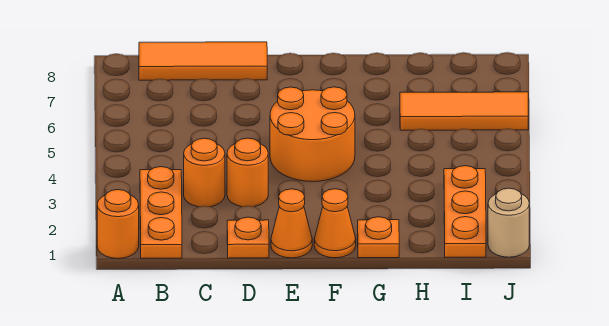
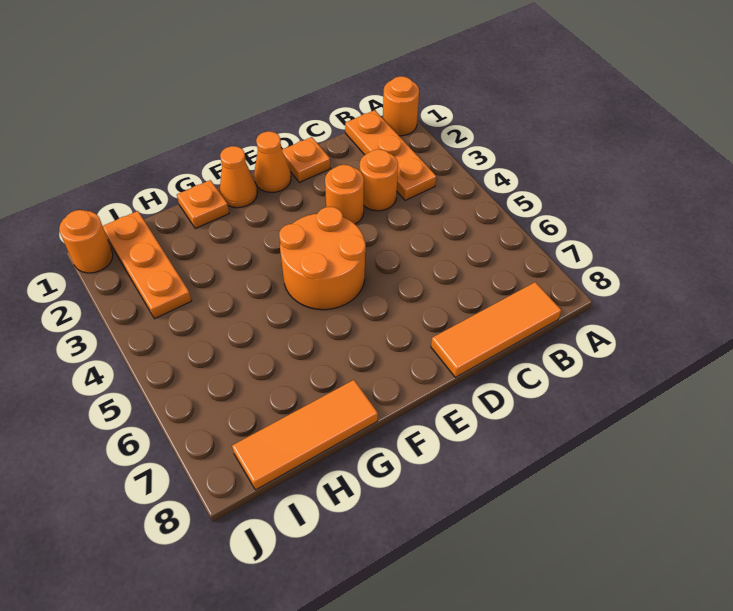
orange 1x3 tile [400,92,528,130] -> orange 1x3 tile moved to [232,380,378,490]
tan 1x1 round brick [488,188,529,257] -> orange 1x1 round brick [59,210,113,273]

